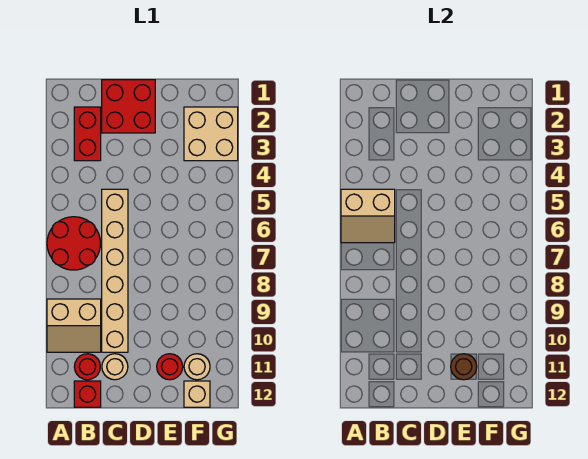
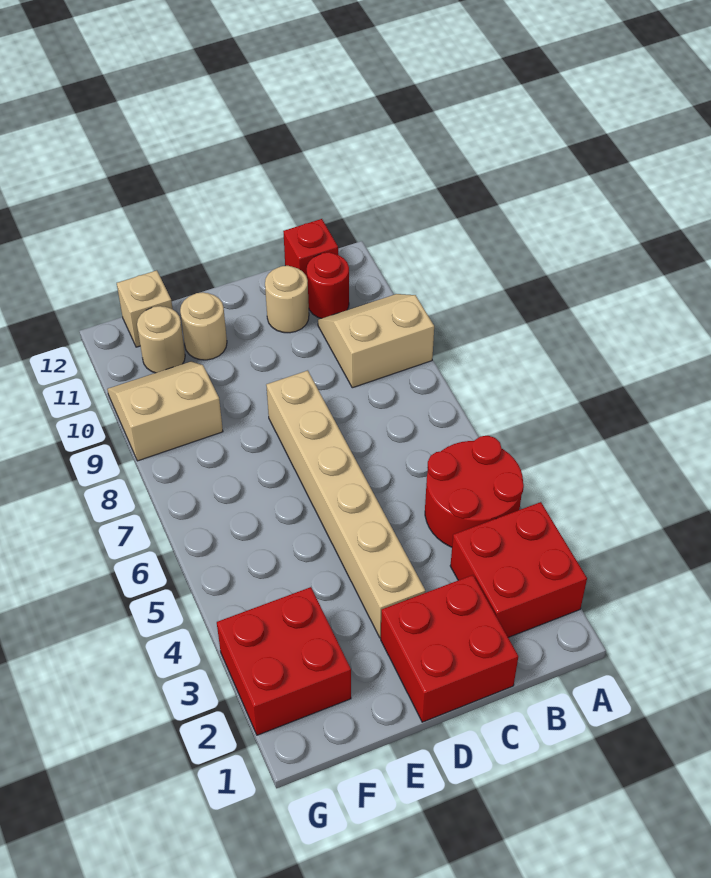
tan 2x2 slope [341,189,395,243] -> tan 2x2 slope moved to [107,361,223,461]
red 2x2 round brick [47,217,100,270] -> red 2x2 round brick moved to [425,436,524,547]
red 1x2 brick [74,107,101,161] -> red 2x2 brick [450,502,587,637]
tan 1x6 brick [102,189,128,352] -> tan 1x6 brick moved to [266,370,425,638]
red 1x1 round brick [157,354,183,380] -> tan 1x1 round brick [180,292,227,360]
brown 1x1 round brick [451,354,477,380] -> none
tan 2x2 brick [184,107,238,161] -> red 2x2 brick [217,587,351,735]

